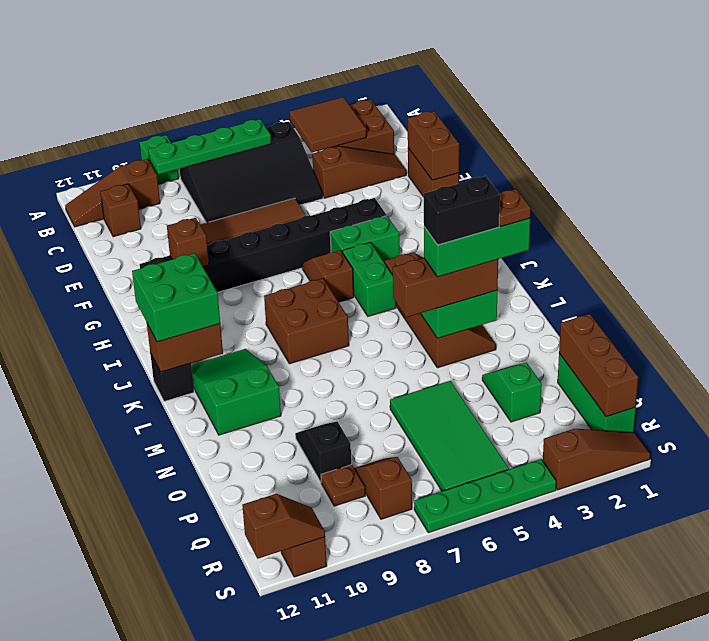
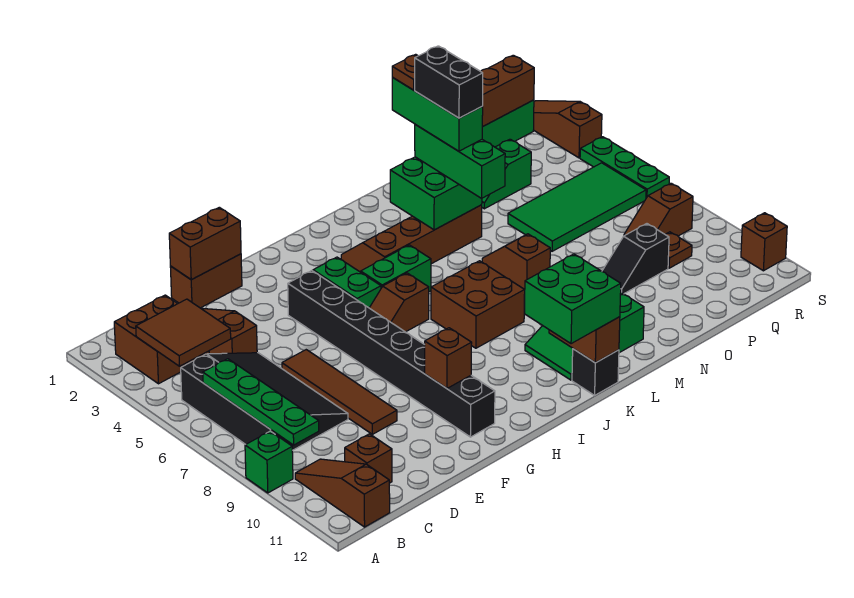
brown 1x3 slope [65,159,160,227] -> brown 1x3 slope turned to [295,459,390,527]
brown 1x3 brick [393,258,498,317] -> green 1x3 brick [415,124,505,198]
green 1x4 plate [414,459,556,533] -> green 1x3 plate [580,137,669,198]
brown 1x2 slope [242,494,325,559] -> brown 1x2 slope moved to [482,234,550,290]

